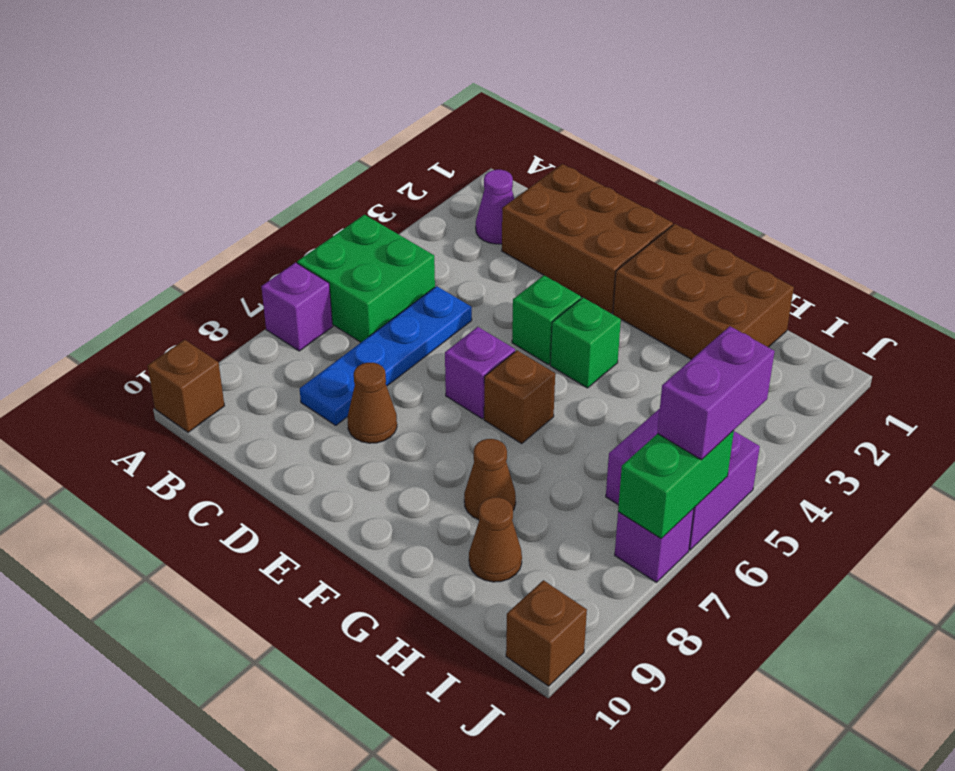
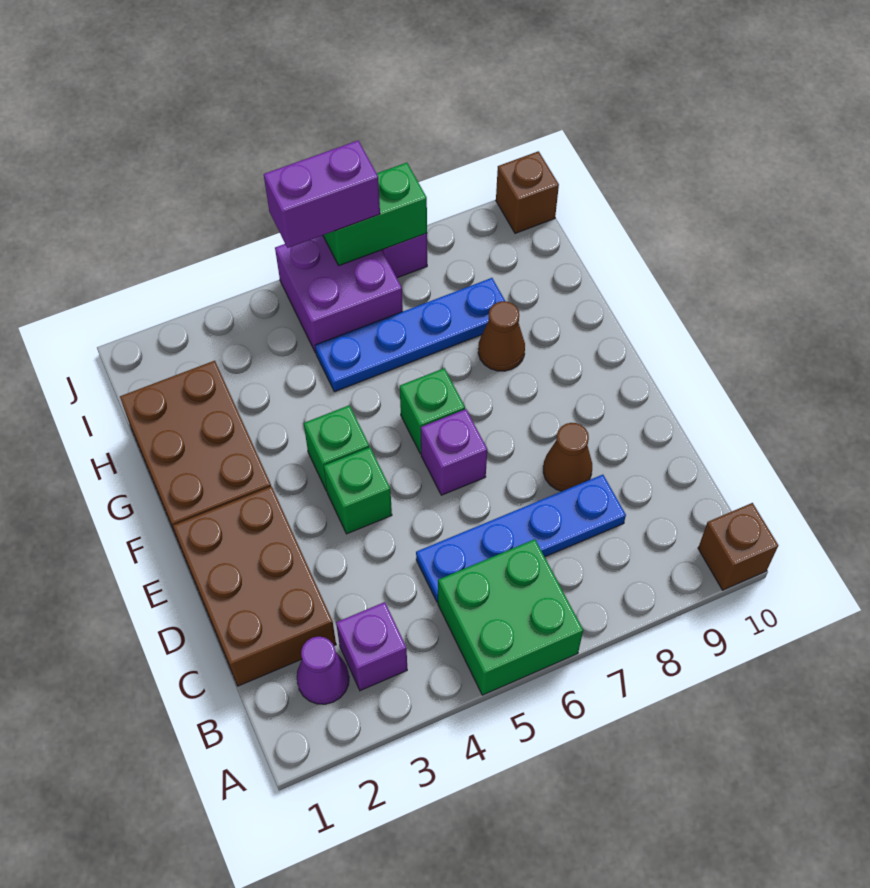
purple 1x1 brick [261,263,333,351] -> purple 1x1 brick moved to [336,602,407,691]
brown 1x1 brick [484,350,555,444] -> green 1x1 brick [400,368,465,454]
none -> blue 1x4 plate [315,278,505,392]
brown 1x1 cone [469,497,522,582] -> none

